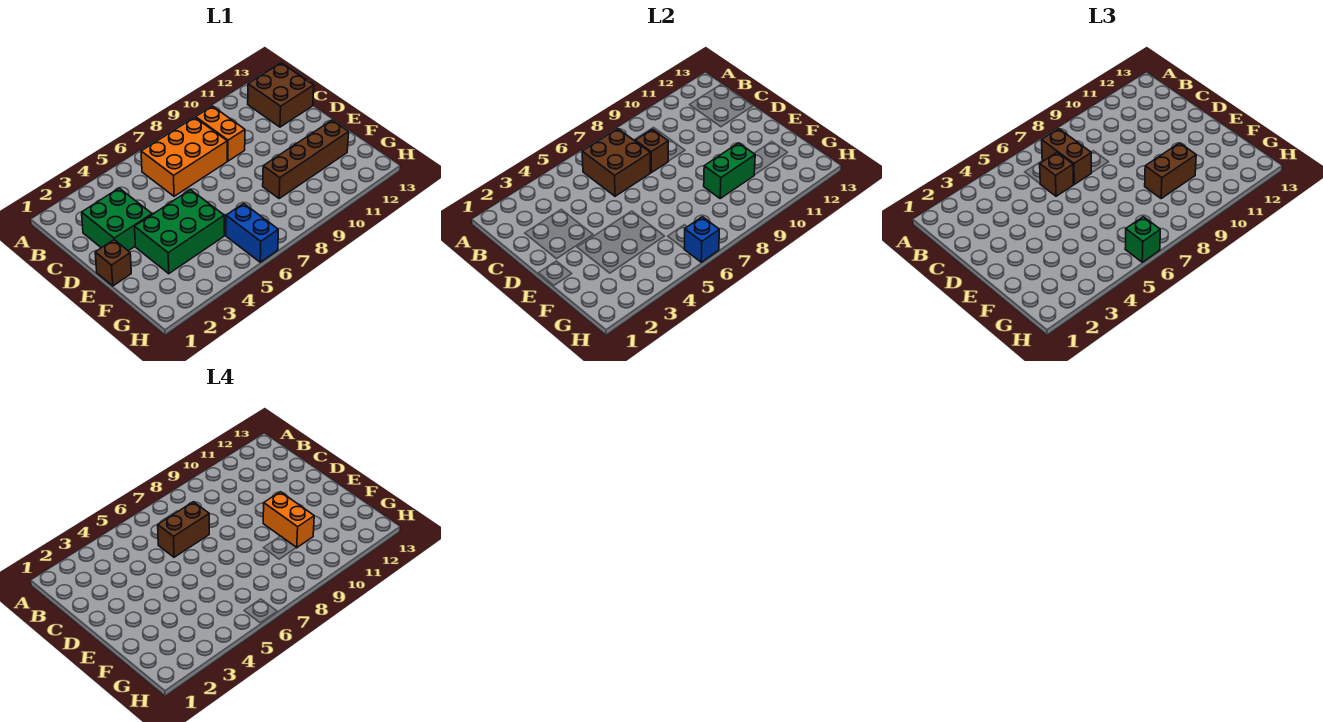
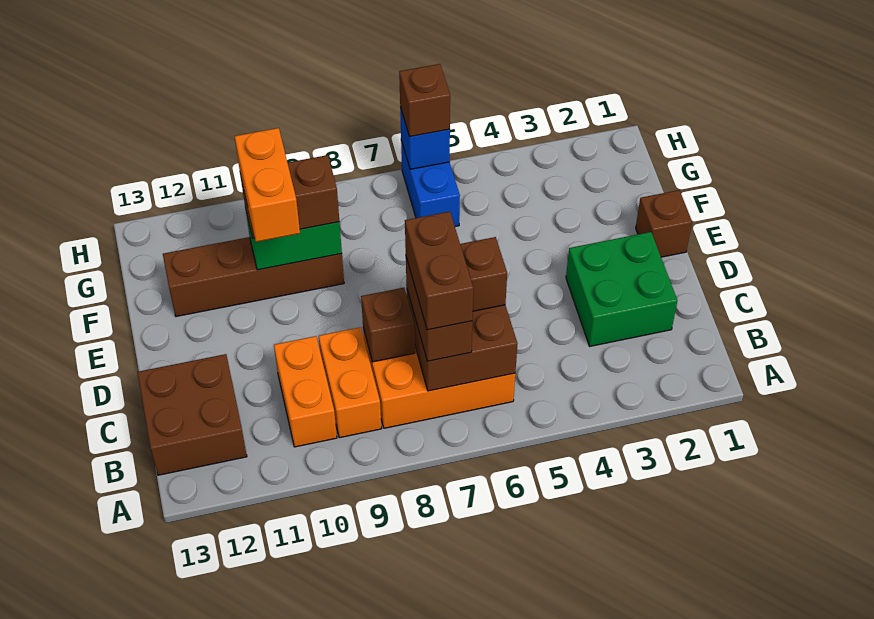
none -> orange 1x2 brick [274,336,337,447]
brown 1x2 brick [158,502,209,557] -> brown 1x2 brick turned to [405,212,473,330]
green 2x3 brick [135,190,224,274] -> none
green 1x1 brick [1125,217,1160,262] -> brown 1x1 brick [399,64,450,137]

